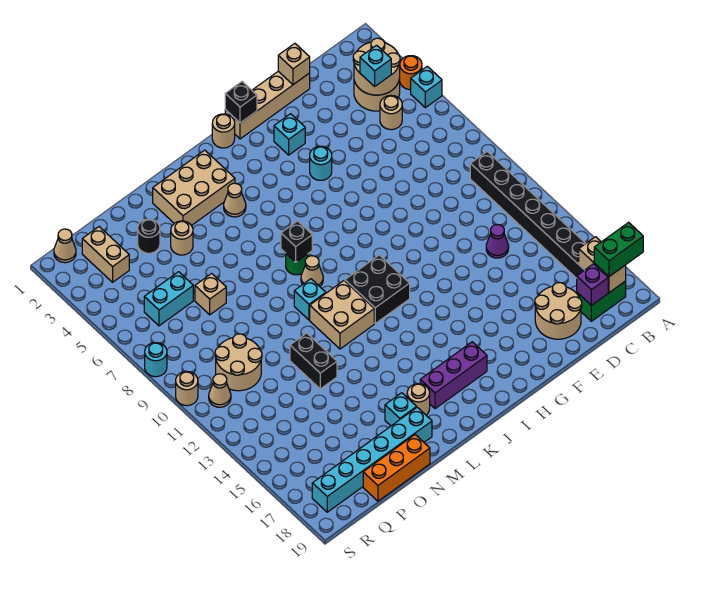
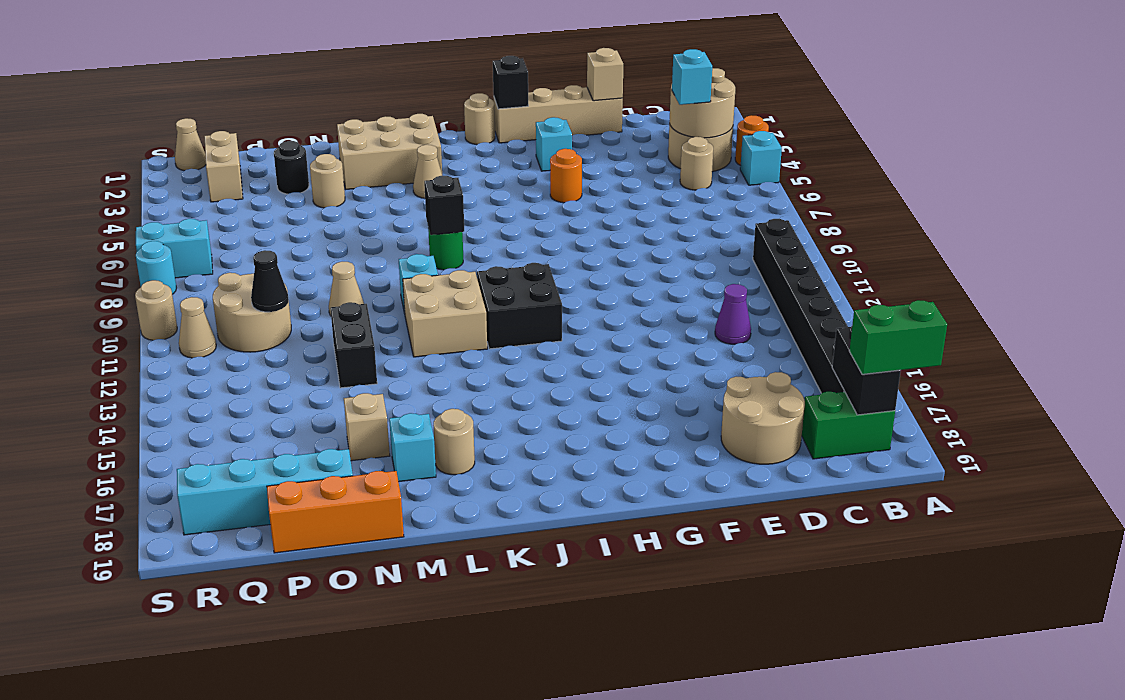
tan 1x2 brick [579,237,626,293] -> black 1x2 brick [832,326,901,415]
purple 1x1 brick [577,264,608,306] -> none
cyan 1x1 round brick [310,146,332,180] -> orange 1x1 round brick [550,149,582,203]
purple 1x3 brick [420,342,487,409] -> none
tan 1x1 cone [301,256,323,286] -> tan 1x1 cone moved to [329,262,364,316]
cyan 1x6 brick [312,407,432,512] -> cyan 1x4 brick [177,449,353,535]
tan 1x1 brick [195,273,226,315] -> tan 1x1 brick moved to [344,393,390,461]
cyan 1x2 brick [144,272,193,326] -> cyan 1x2 brick moved to [136,219,213,278]
none -> black 1x1 cone [251,250,289,312]

